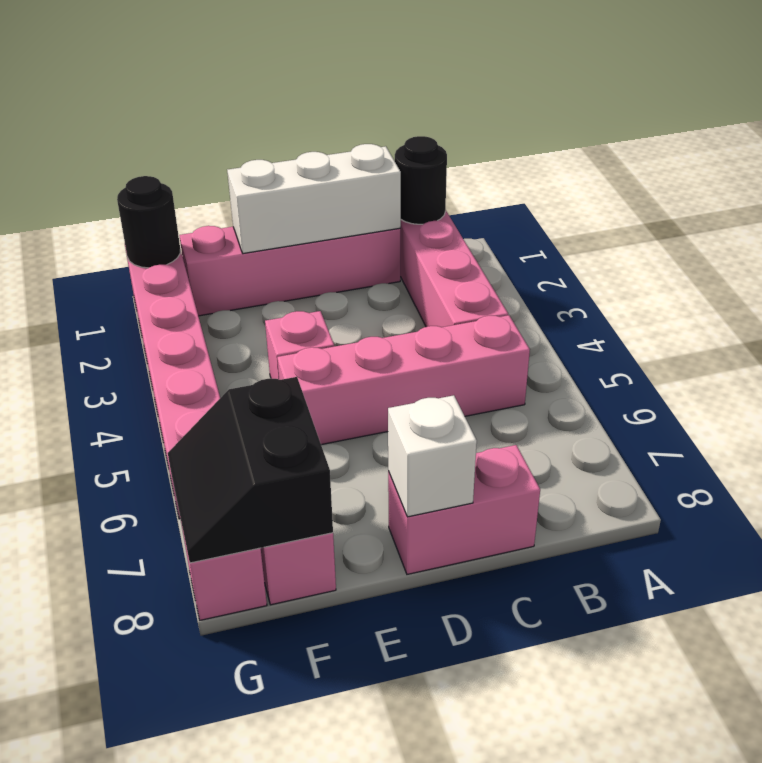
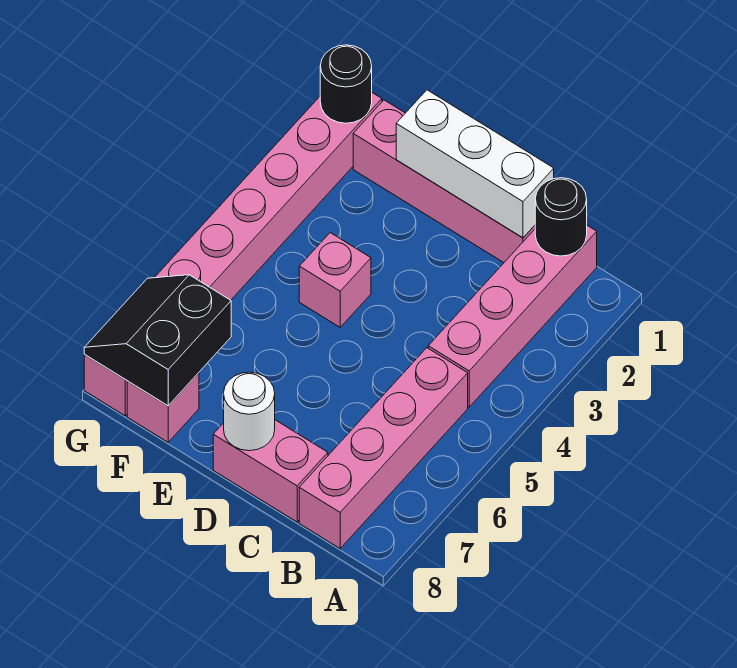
pink 1x4 brick [277,315,530,445] -> pink 1x4 brick turned to [299,348,468,548]
white 1x1 brick [388,395,477,517] -> white 1x1 round brick [224,372,275,451]

